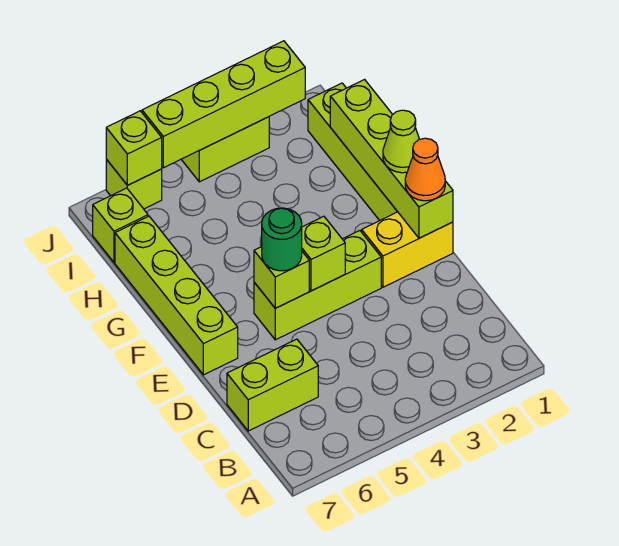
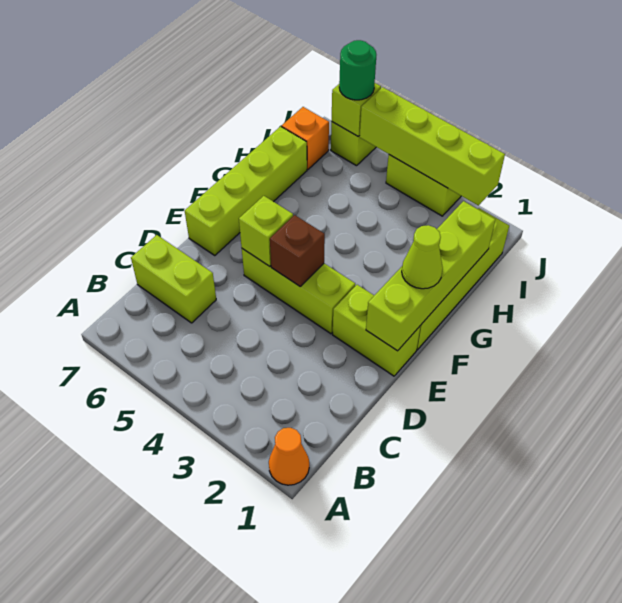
yellow 1x2 brick [362,212,453,287] -> lime 1x2 brick [333,285,421,376]
orange 1x1 cone [405,138,445,201] -> orange 1x1 cone moved to [269,428,309,485]
lime 1x1 brick [302,216,345,291] -> brown 1x1 brick [270,215,325,286]
green 1x1 round brick [262,208,302,271] -> green 1x1 round brick moved to [339,40,376,100]
lime 1x1 brick [93,188,148,262] -> orange 1x1 brick [282,107,329,169]

